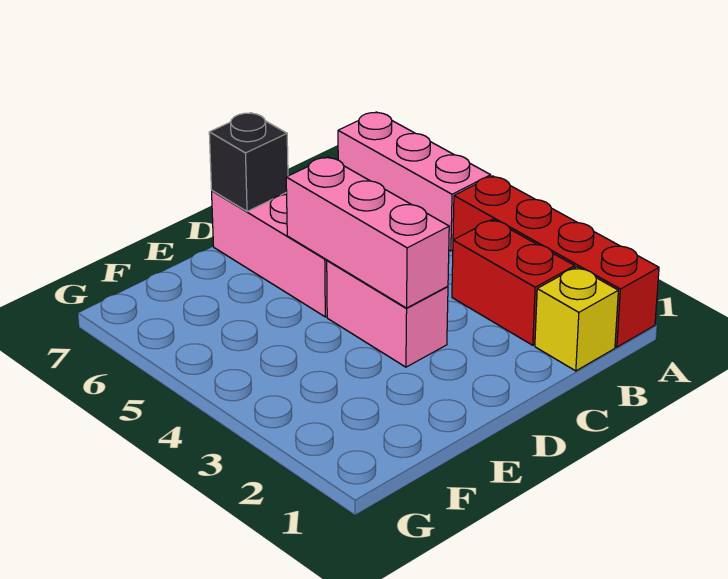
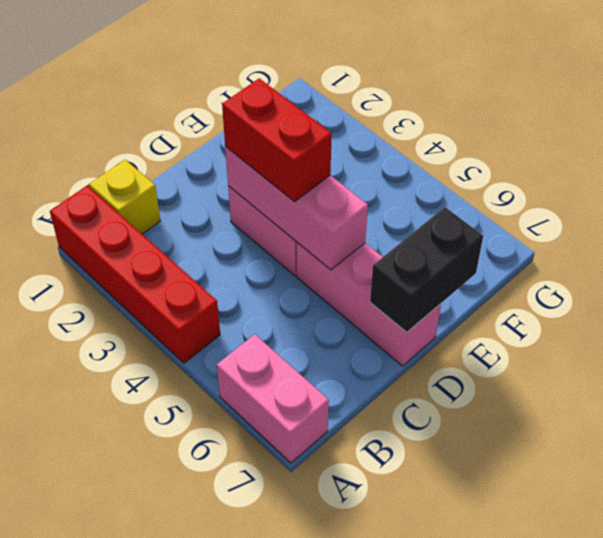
pink 1x3 brick [338,112,491,251] -> pink 1x2 brick [217,334,329,463]
red 1x2 brick [452,219,575,345] -> red 1x2 brick moved to [222,78,332,201]
black 1x1 brick [209,113,288,211] -> black 1x2 brick [370,207,483,332]

